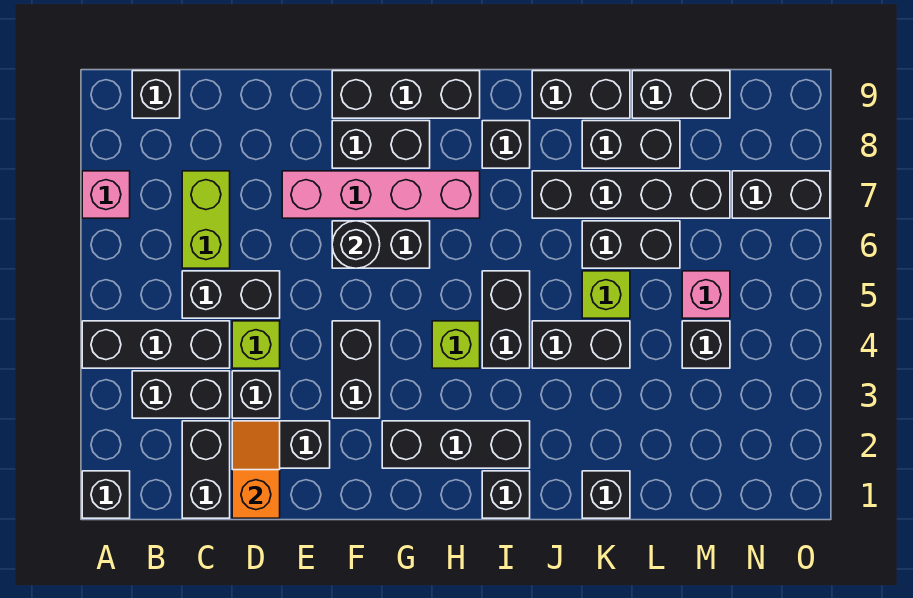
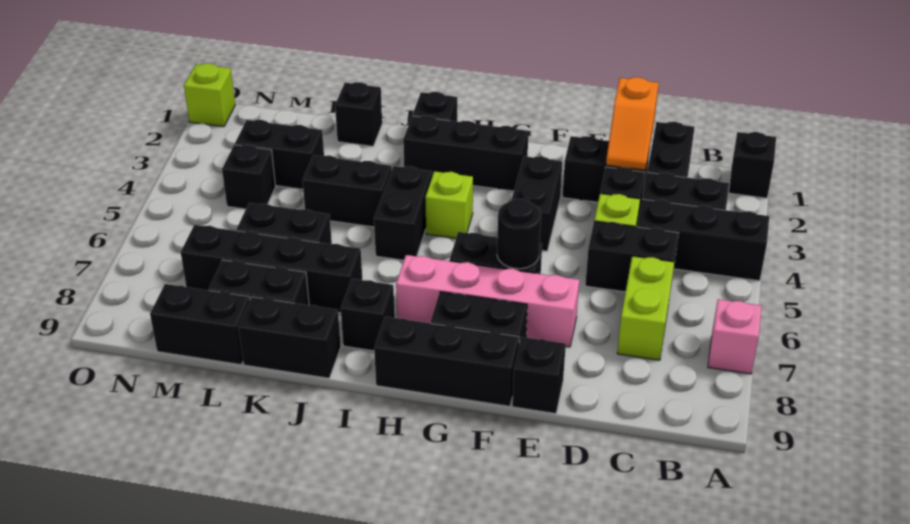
black 1x1 brick [132,71,180,118] -> black 1x1 brick moved to [512,337,566,414]
lime 1x1 brick [582,271,630,318] -> lime 1x1 brick moved to [184,63,235,127]
pink 1x1 brick [682,271,730,318] -> none
black 1x2 brick [732,171,830,218] -> black 1x2 brick moved to [235,120,324,189]

